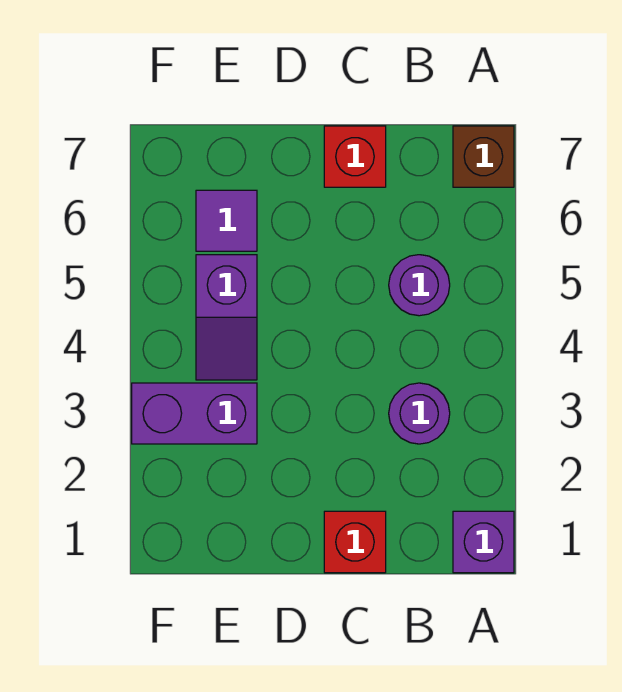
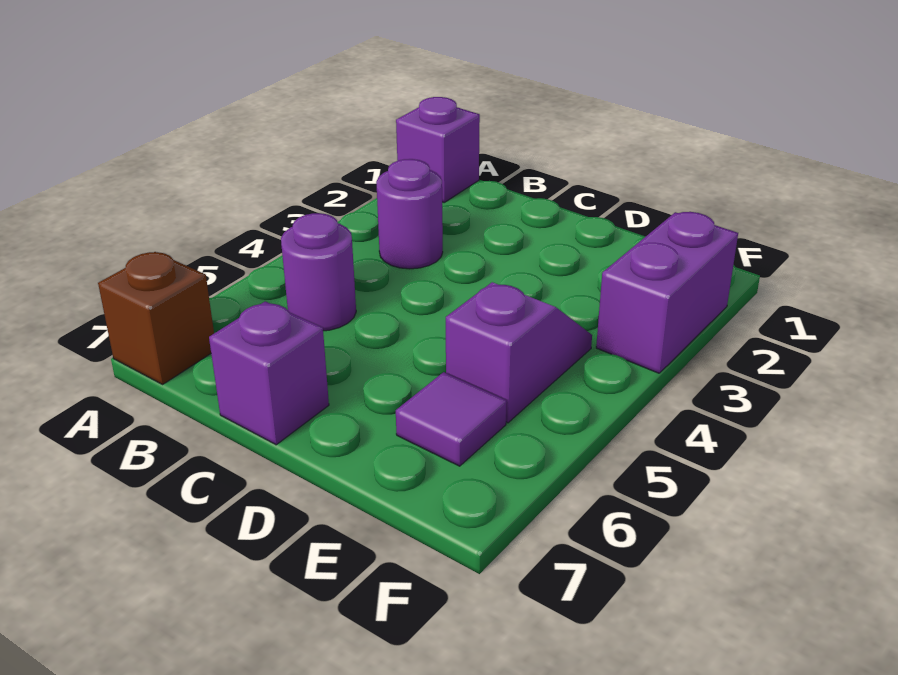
red 1x1 brick [324,511,386,573] -> none
red 1x1 brick [324,126,386,187] -> purple 1x1 brick [209,301,329,445]
purple 1x2 brick [132,383,257,444] -> purple 1x2 brick turned to [596,212,738,373]

